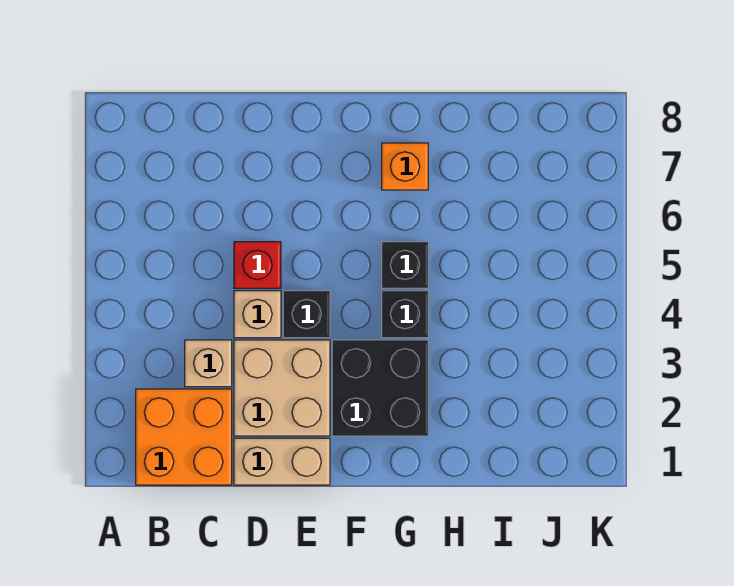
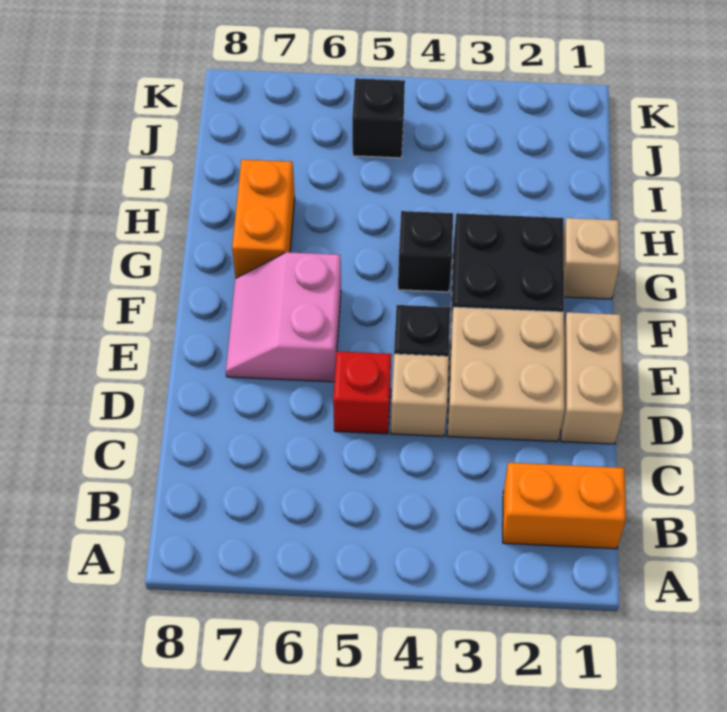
orange 2x2 brick [136,389,232,485] -> orange 1x2 brick [503,463,626,549]
tan 1x1 brick [185,340,232,387] -> tan 1x1 brick moved to [564,218,620,299]
none -> pink 2x2 slope [226,252,341,382]
black 1x1 brick [382,242,428,288] -> black 1x1 brick moved to [352,78,405,158]
orange 1x1 brick [382,143,428,190] -> orange 1x2 brick [232,159,295,278]

